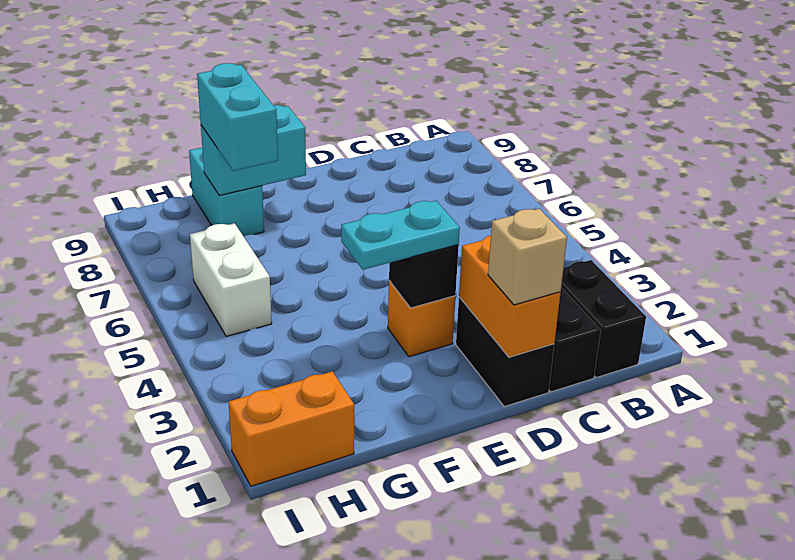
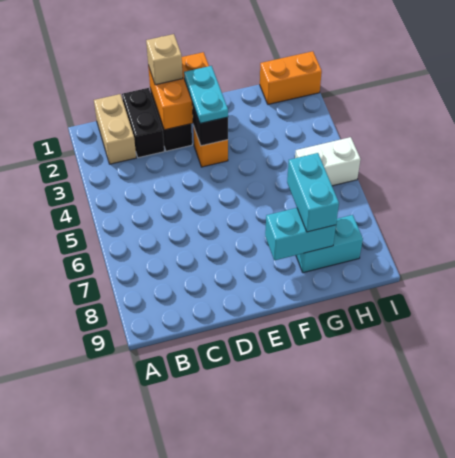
black 1x2 brick [561,260,646,378] -> tan 1x2 brick [94,94,136,164]
orange 1x2 brick [459,236,561,357] -> orange 2x2 brick [148,52,209,130]
cyan 1x2 plate [341,201,460,270] -> cyan 1x2 plate turned to [184,66,228,123]
cyan 1x2 brick [189,148,264,236] -> cyan 1x2 brick turned to [296,215,363,273]
white 1x2 brick [190,223,272,336] -> white 1x2 brick turned to [295,137,360,186]

